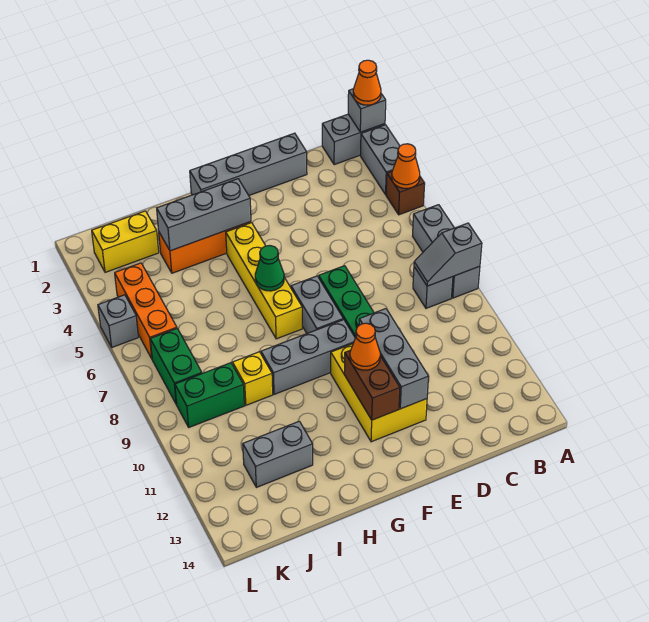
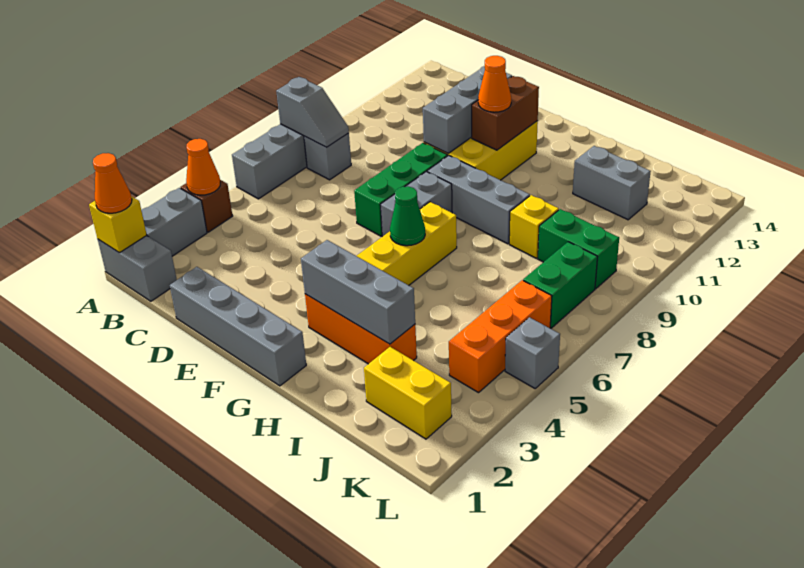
grey 1x1 brick [348,89,386,132] -> yellow 1x1 brick [89,196,147,253]

